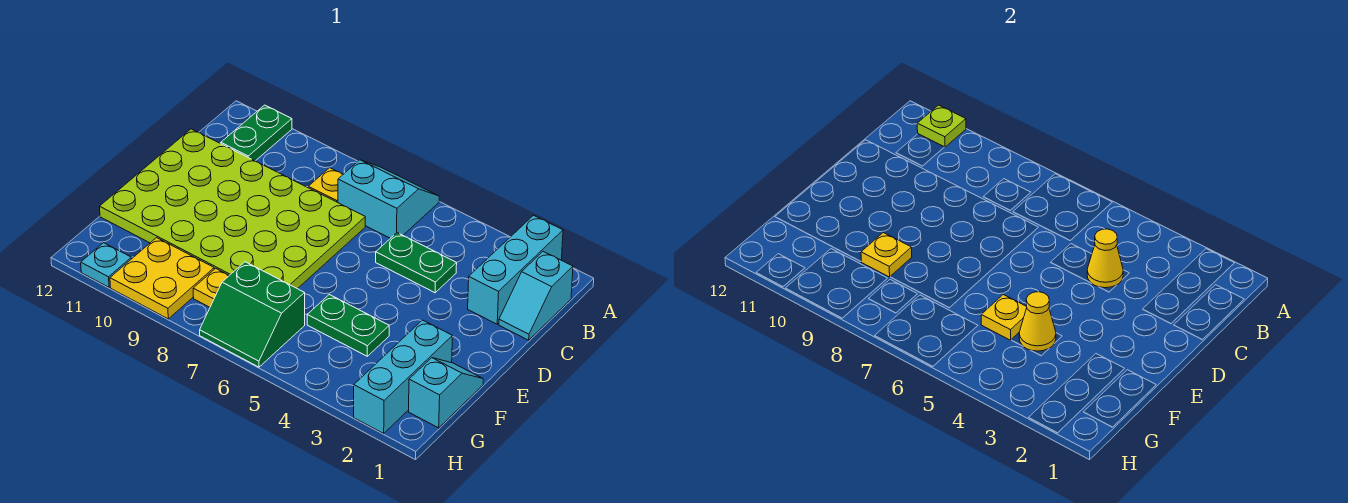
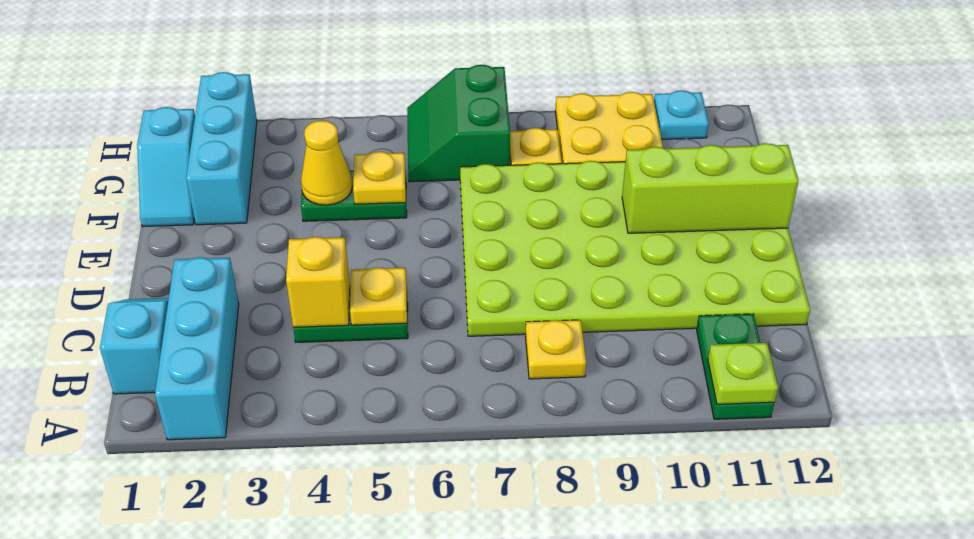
cyan 2x2 slope [338,160,439,238] -> none
yellow 1x1 cone [1087,229,1123,288] -> yellow 1x1 brick [286,237,350,328]
none -> lime 1x3 brick [622,143,798,233]
yellow 1x1 plate [861,233,912,277] -> yellow 1x1 plate moved to [350,268,407,325]
green 2x2 slope [200,262,305,367] -> green 2x2 slope turned to [407,65,510,182]

